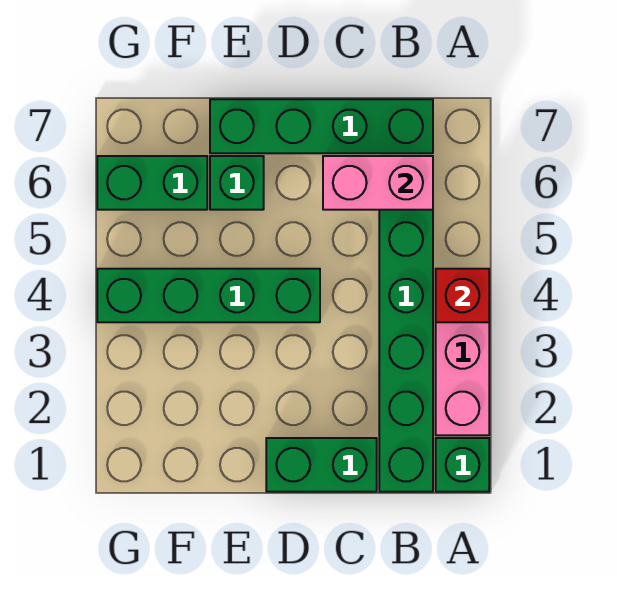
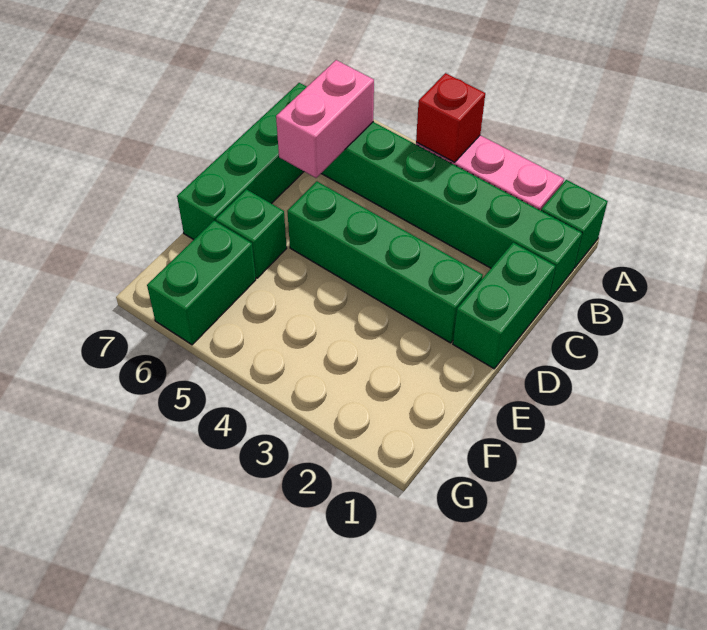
green 1x4 brick [97,269,320,322] -> green 1x4 brick turned to [287,181,483,343]

